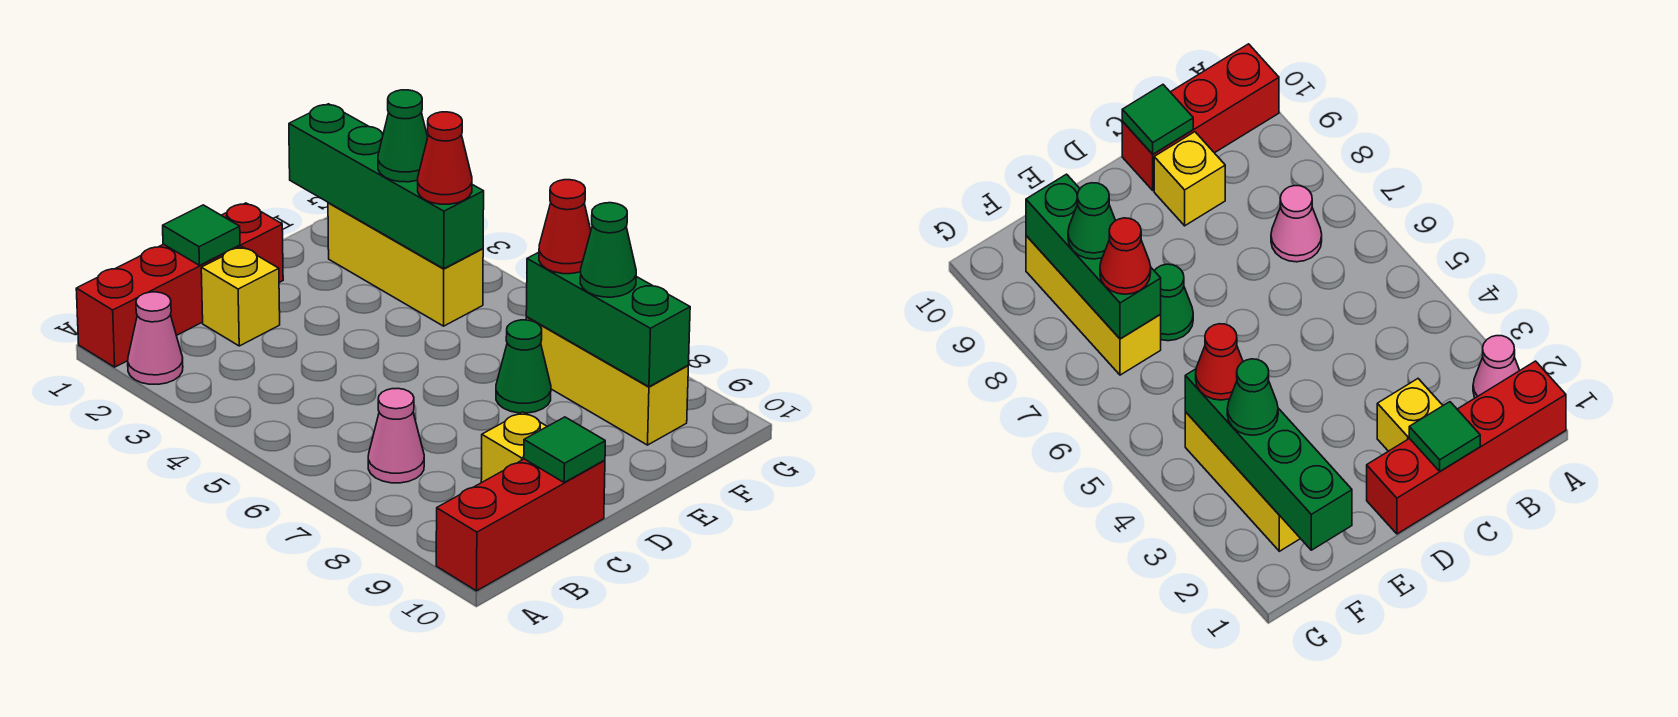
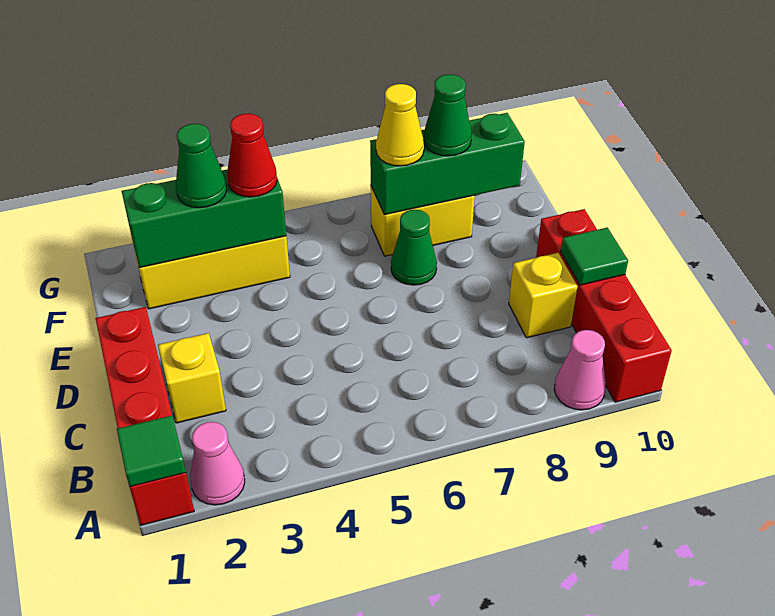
red 1x3 brick [436,459,605,591] -> red 1x4 brick [536,209,672,402]
pink 1x1 cone [368,388,424,483] -> pink 1x1 cone moved to [554,330,606,410]
green 1x1 tile [163,205,240,265] -> green 1x1 tile moved to [117,415,186,487]
green 1x4 brick [289,104,484,269] -> green 1x3 brick [122,169,286,268]
yellow 1x3 brick [526,317,688,445] -> yellow 1x2 brick [371,187,475,256]
red 1x1 cone [539,180,591,274] -> yellow 1x1 cone [376,84,424,166]

